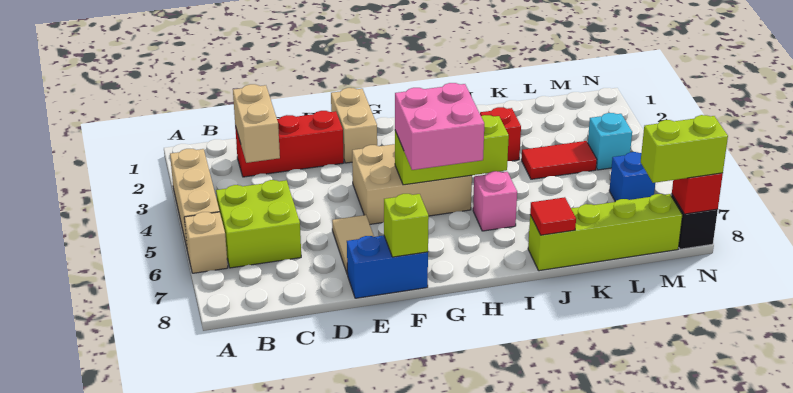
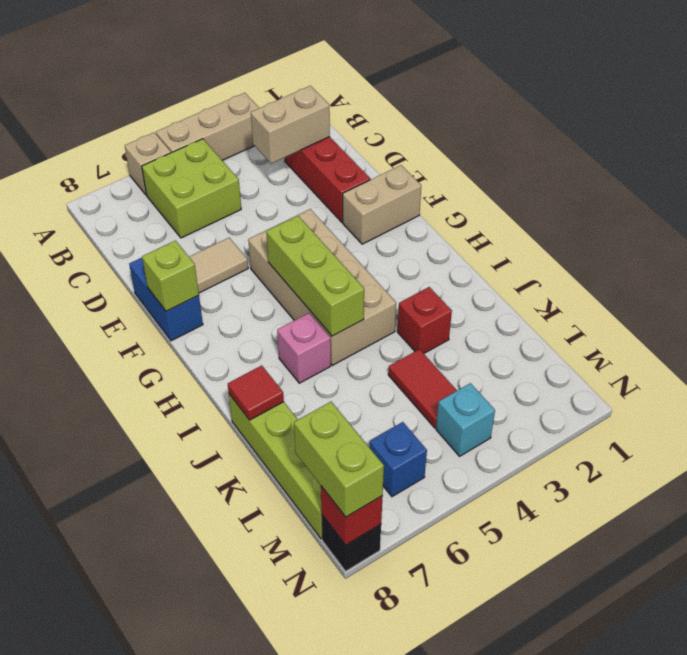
tan 2x3 brick [352,144,472,224] -> tan 2x4 brick [248,209,396,365]
pink 2x2 brick [395,83,484,170] -> none

